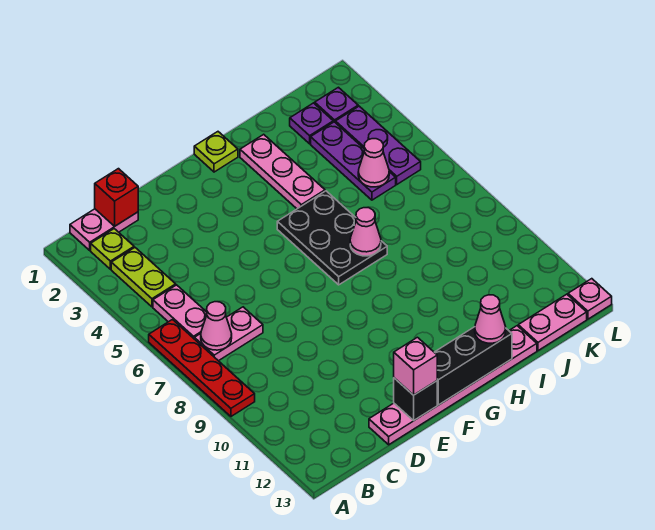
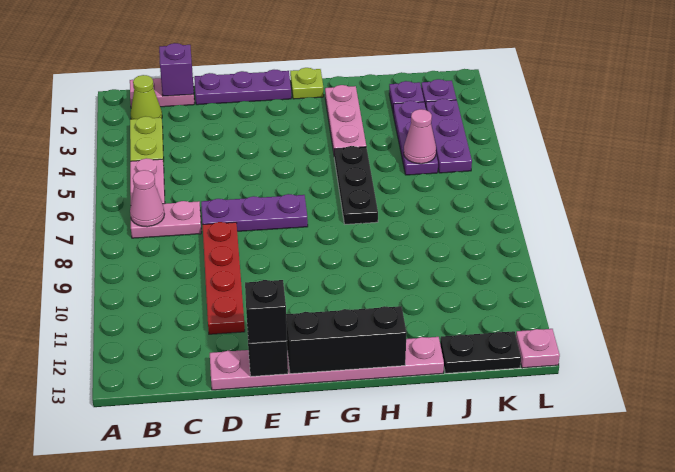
red 1x4 plate [149,320,255,416] -> red 1x4 plate moved to [202,222,245,334]
lime 1x1 plate [91,229,134,269] -> lime 1x1 cone [131,75,162,119]
red 1x1 brick [95,169,138,226] -> purple 1x1 brick [159,43,194,96]
none -> purple 1x3 plate [194,70,291,105]
none -> purple 1x3 plate [201,194,308,231]
pink 1x1 brick [394,337,437,395] -> black 1x1 brick [245,280,287,343]
black 2x3 plate [277,191,387,285] -> black 1x3 plate [334,146,378,224]
pink 1x1 cone [350,208,381,256] -> none
pink 1x1 cone [475,295,506,343] -> none
pink 1x2 plate [518,294,587,351] -> black 1x2 plate [440,331,521,373]

